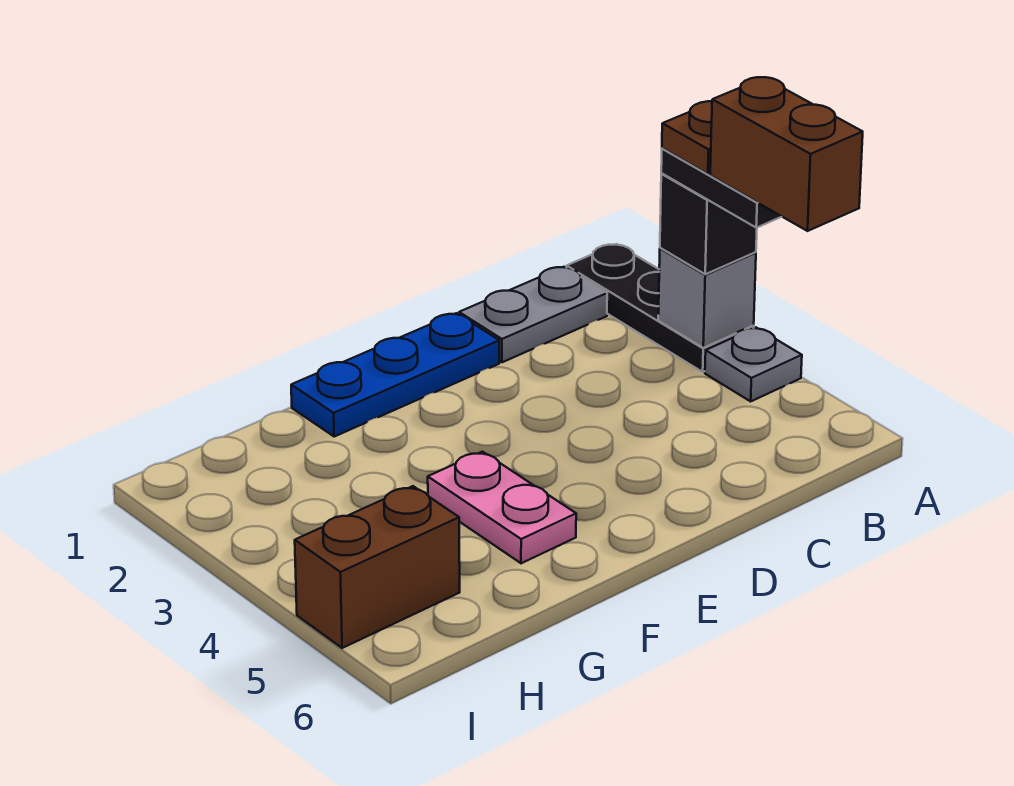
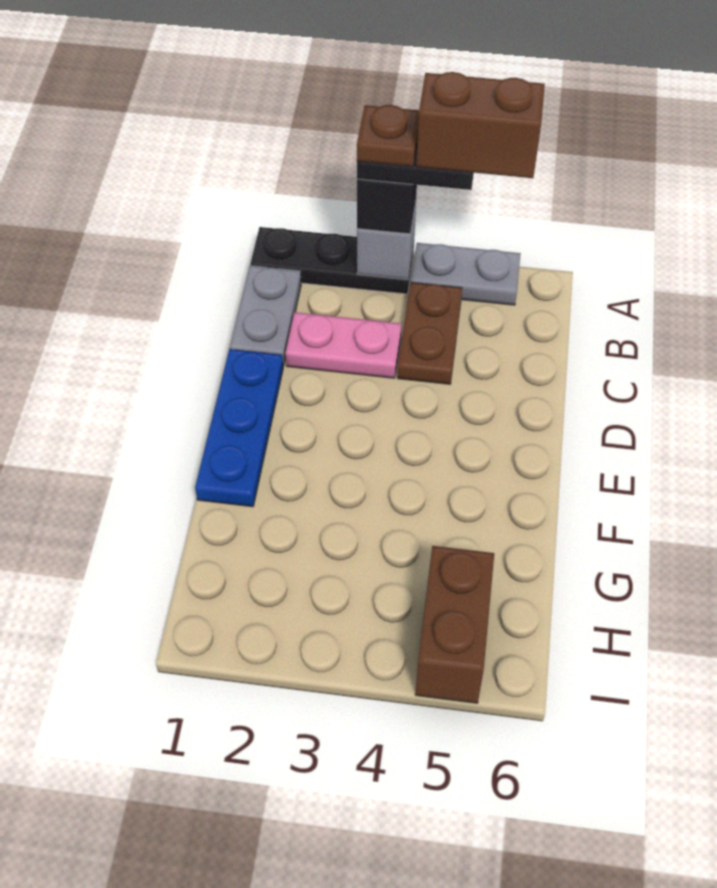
grey 1x1 plate [705,328,802,401] -> grey 1x2 plate [411,243,521,305]
none -> brown 1x2 plate [397,282,462,384]
pink 1x2 plate [428,452,576,563] -> pink 1x2 plate moved to [285,312,402,378]

